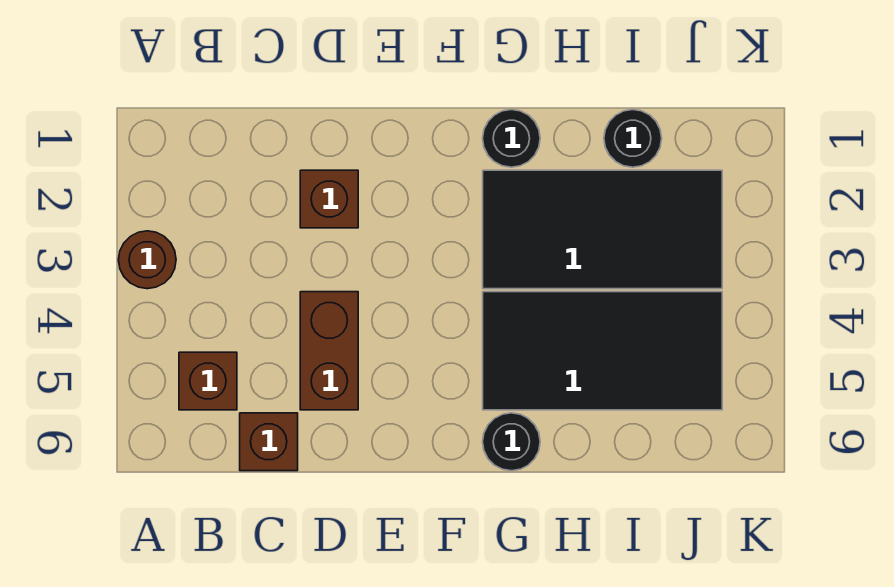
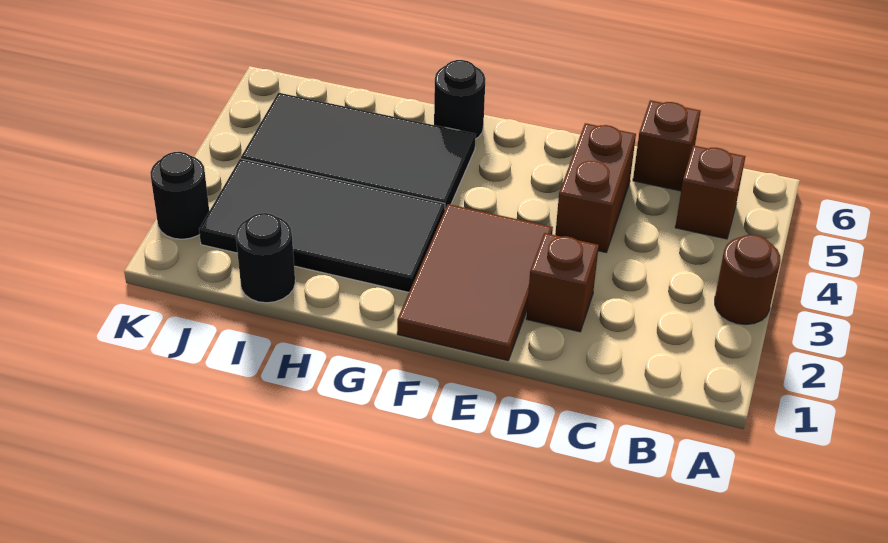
none -> brown 2x3 tile [397,204,553,361]
black 1x1 round brick [483,110,540,167] -> black 1x1 round brick moved to [150,152,209,239]

